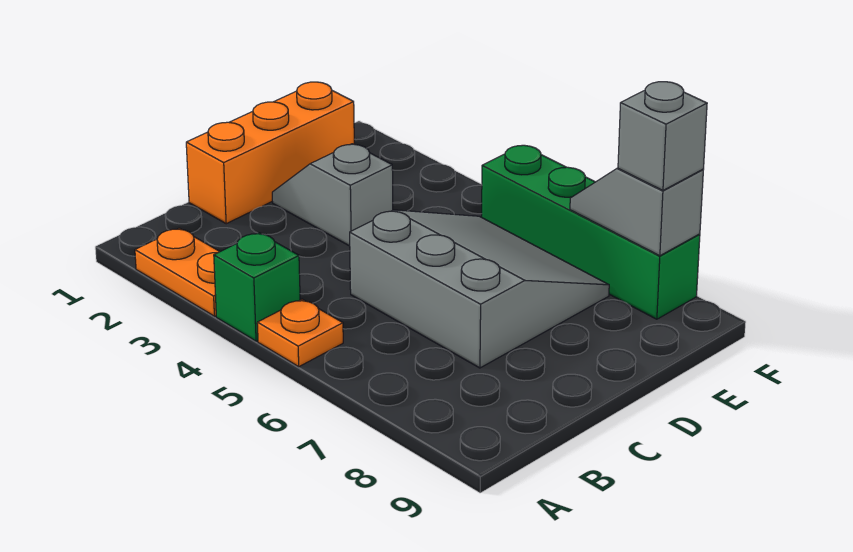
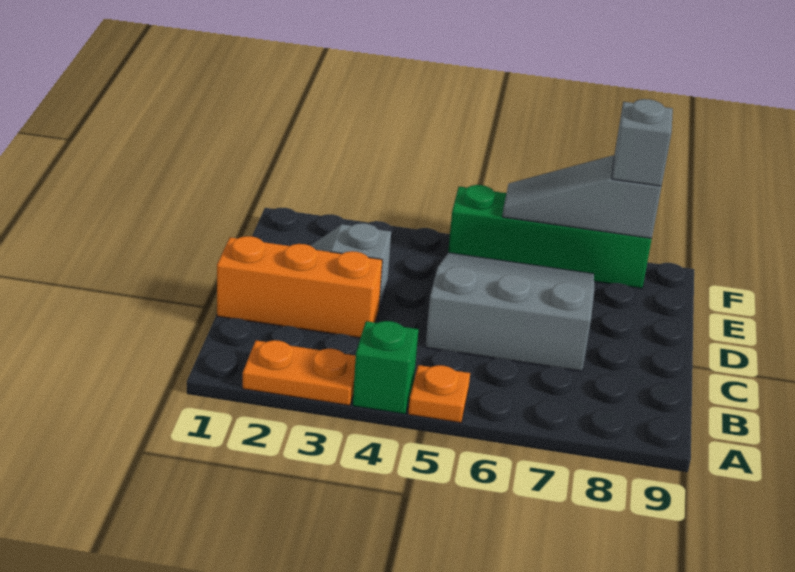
orange 1x3 brick [186,82,354,224] -> orange 1x3 brick turned to [217,236,382,338]
grey 1x2 slope [570,168,703,256] -> grey 1x3 slope [502,155,661,238]

